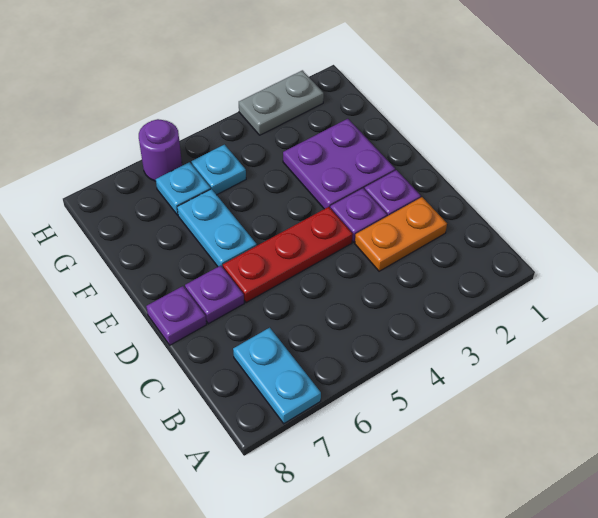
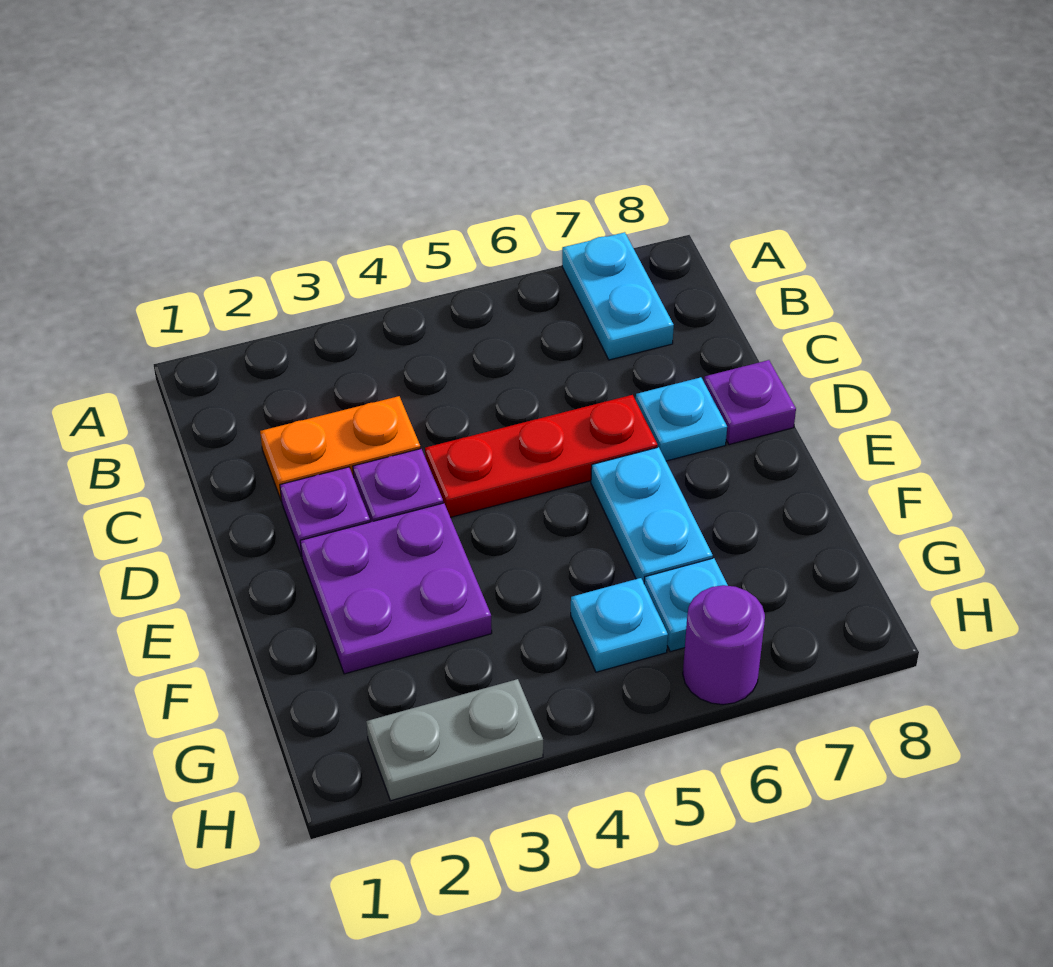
purple 1x1 plate [185,266,244,324] -> cyan 1x1 plate [636,377,727,461]

